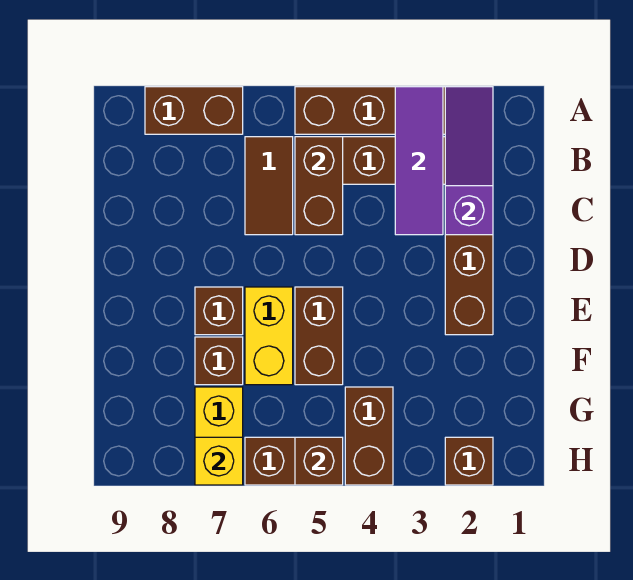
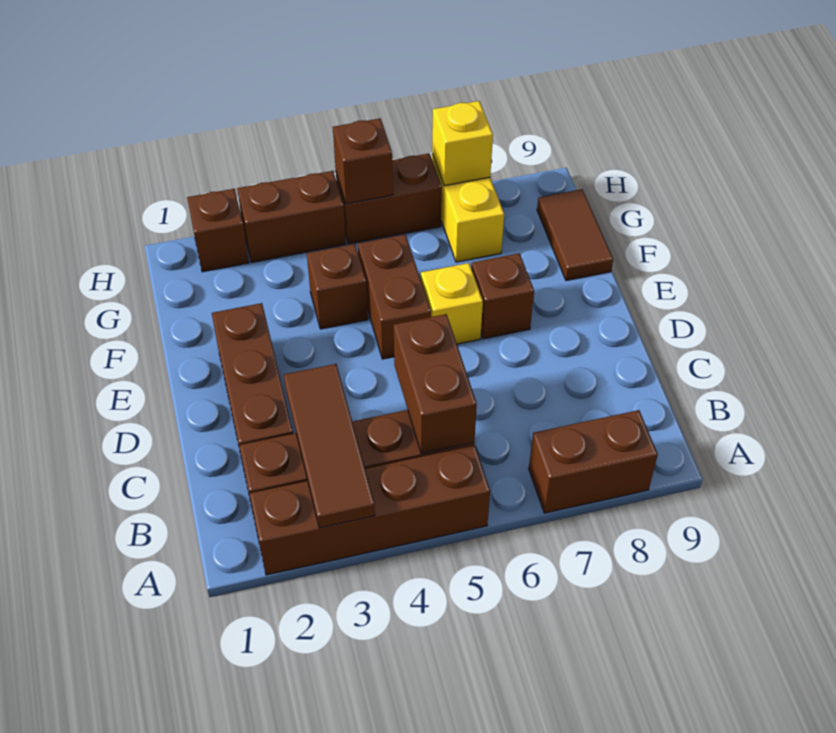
purple 1x3 slope [445,87,493,235] -> none
purple 1x3 tile [395,87,443,235] -> brown 1x3 tile [284,364,375,528]
brown 1x2 tile [245,137,293,235] -> brown 1x2 tile moved to [537,189,613,281]
yellow 1x2 brick [245,287,293,385] -> yellow 1x1 brick [421,263,483,344]
brown 1x1 brick [195,337,243,385] -> brown 1x1 brick moved to [307,244,368,329]
brown 1x2 brick [345,387,393,485] -> brown 1x2 brick turned to [237,171,346,262]

